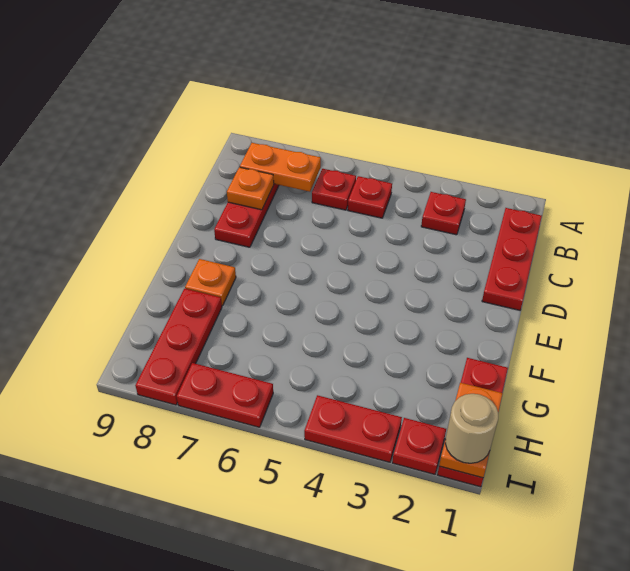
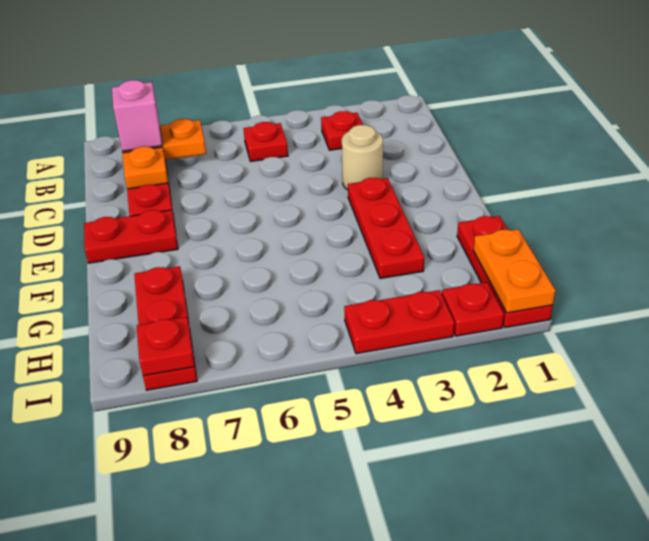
red 1x3 plate [482,208,542,310] -> red 1x3 plate moved to [348,178,424,279]
red 1x1 plate [312,169,356,210] -> red 1x1 plate moved to [137,317,195,376]
none -> pink 1x1 brick [112,80,162,151]
orange 1x1 plate [185,259,236,306] -> none
tan 1x1 round brick [445,394,498,463] -> tan 1x1 round brick moved to [342,125,383,190]
red 1x2 plate [177,363,273,427] -> red 1x2 plate moved to [84,210,178,263]

